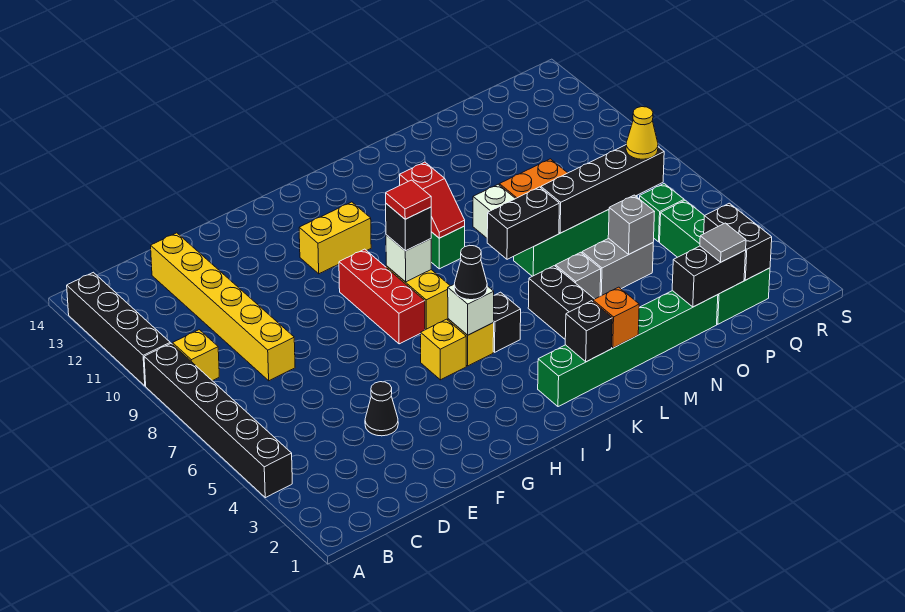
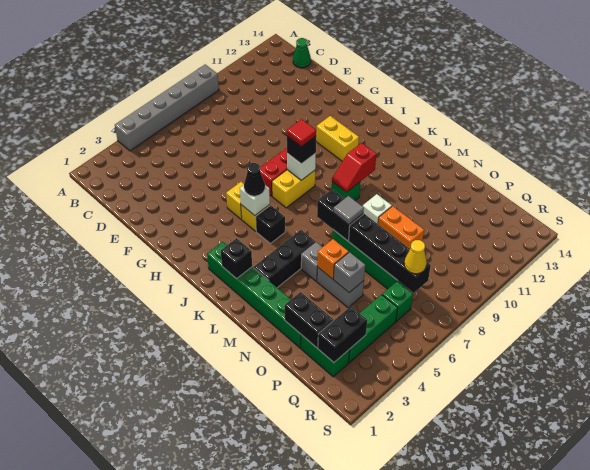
black 1x6 brick [144,343,292,498] -> grey 1x6 brick [115,64,219,151]
black 1x4 brick [67,272,170,386] -> none
yellow 1x1 brick [173,330,219,381] -> none
none -> green 1x1 cone [293,38,311,68]
yellow 1x6 brick [151,233,295,381] -> none
black 1x1 cone [365,382,398,436] -> none
orange 1x1 brick [593,287,639,348] -> orange 1x1 brick moved to [317,239,349,279]
grey 1x1 tile [700,223,746,262] -> grey 1x1 tile moved to [333,196,364,225]

